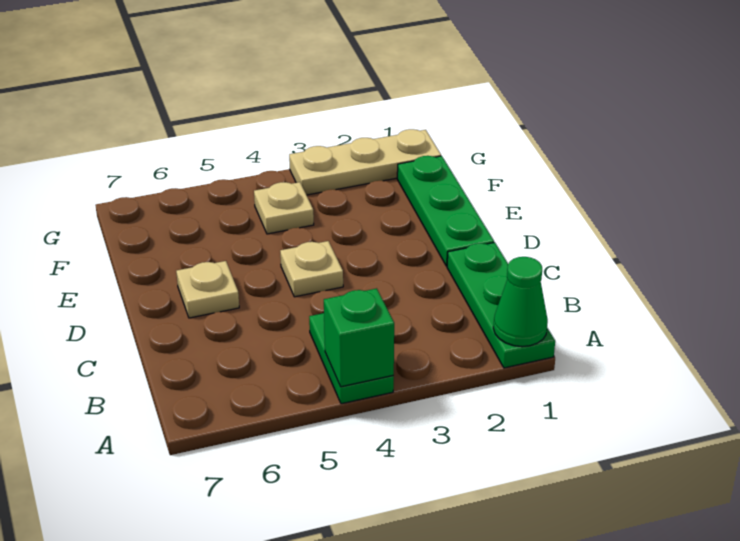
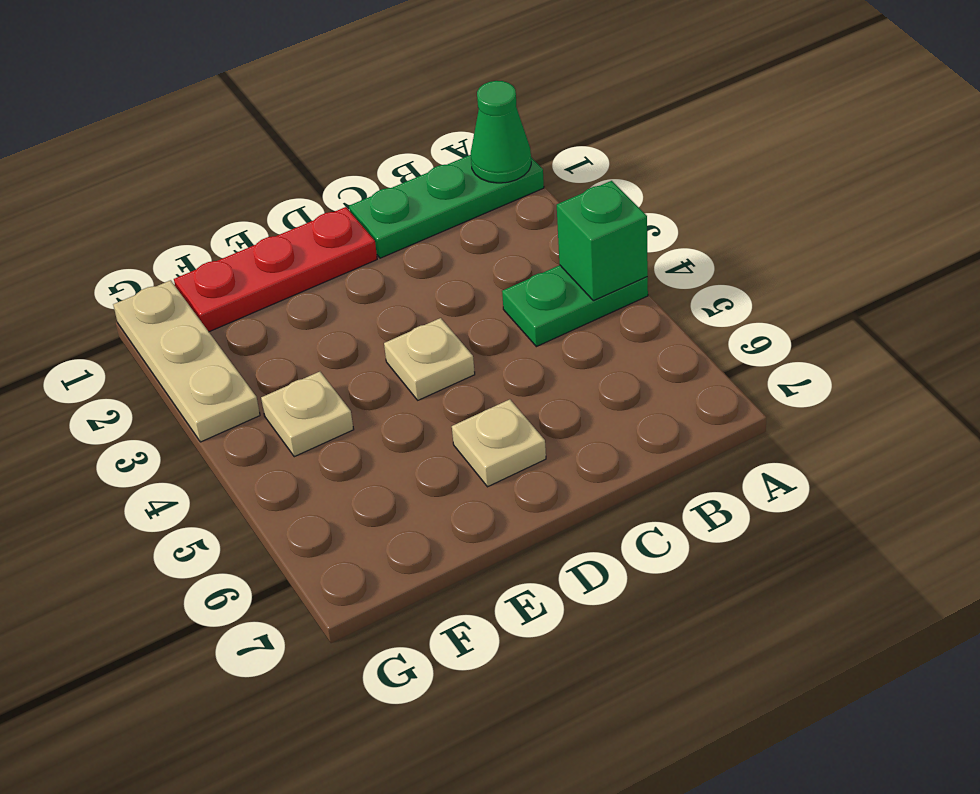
green 1x3 plate [397,156,494,266] -> red 1x3 plate [174,207,377,332]

